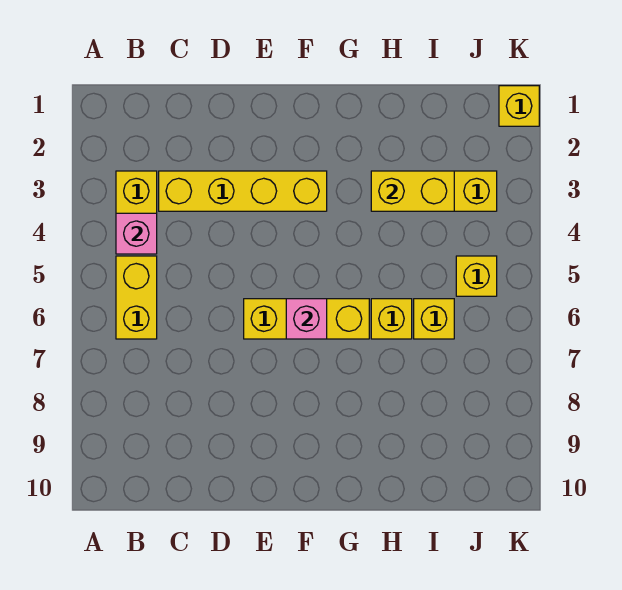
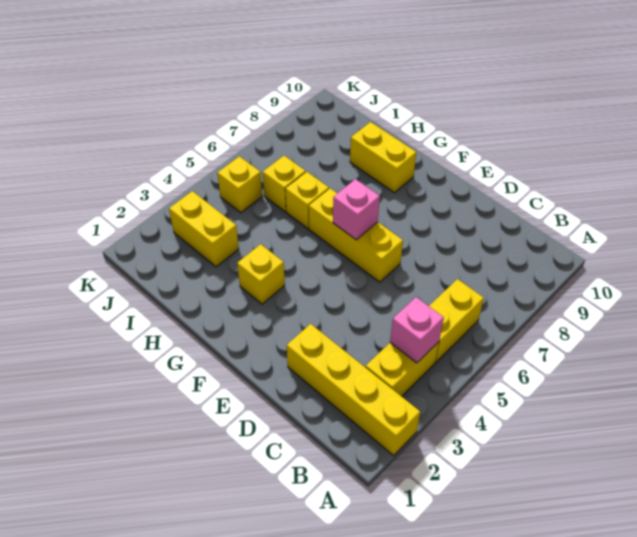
yellow 1x4 brick [159,171,327,211] -> yellow 1x4 brick moved to [287,324,420,455]
yellow 1x2 brick [371,171,454,211] -> yellow 1x2 brick moved to [350,122,416,193]
yellow 1x1 brick [499,86,539,126] -> yellow 1x1 brick moved to [237,244,285,304]

